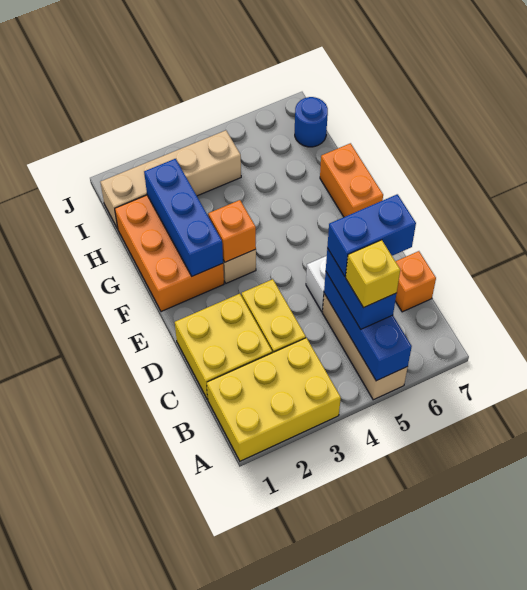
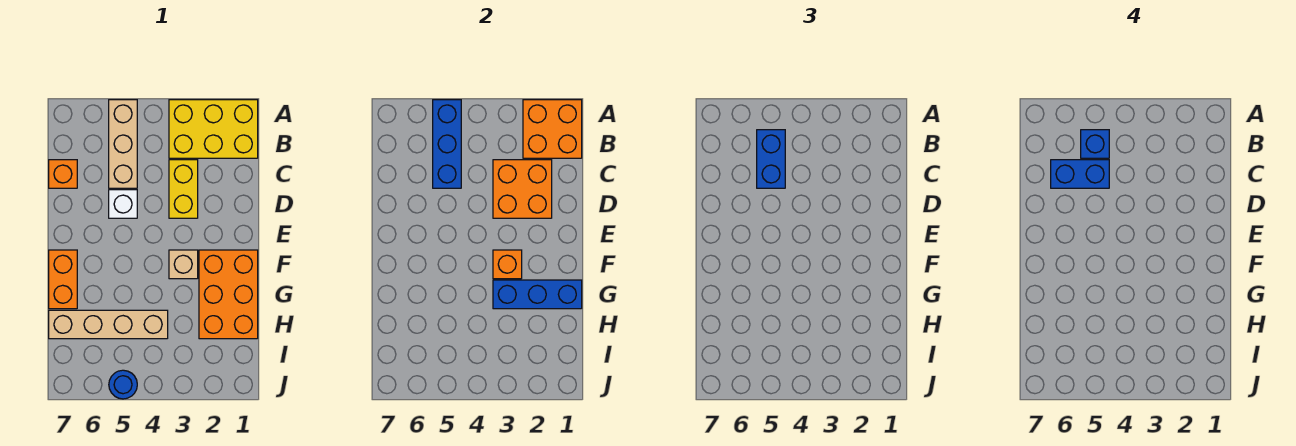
none -> orange 2x2 brick [523,100,582,158]
yellow 1x1 brick [346,240,400,308] -> blue 1x1 brick [1081,130,1109,158]
yellow 2x2 brick [175,294,272,399] -> none
none -> orange 2x2 brick [493,160,552,218]
blue 1x3 brick [144,159,223,276] -> blue 1x3 brick turned to [493,280,582,309]
tan 1x4 brick [101,130,241,229] -> tan 1x4 brick moved to [49,310,168,339]
blue 1x1 round brick [295,97,328,147] -> blue 1x1 round brick moved to [109,370,137,399]

